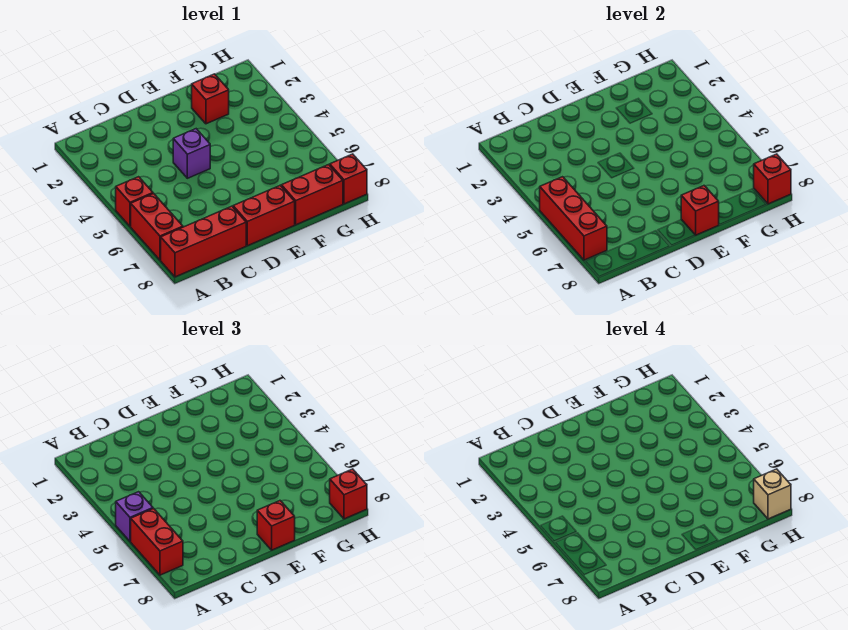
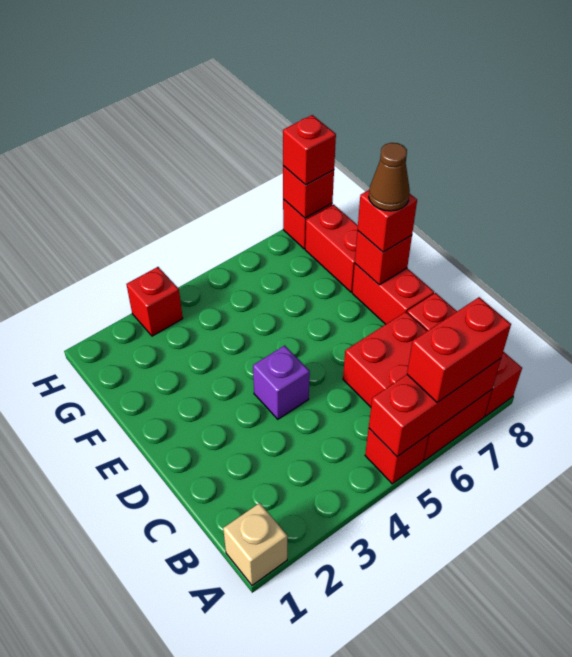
purple 1x1 brick [116,492,153,541] -> none
red 1x2 brick [131,193,183,260] -> red 2x3 brick [343,312,492,460]
none -> brown 1x1 cone [369,143,410,211]
red 1x1 brick [192,74,229,124] -> red 1x1 brick moved to [126,267,183,336]
tan 1x1 brick [754,469,791,519] -> tan 1x1 brick moved to [223,503,287,585]

